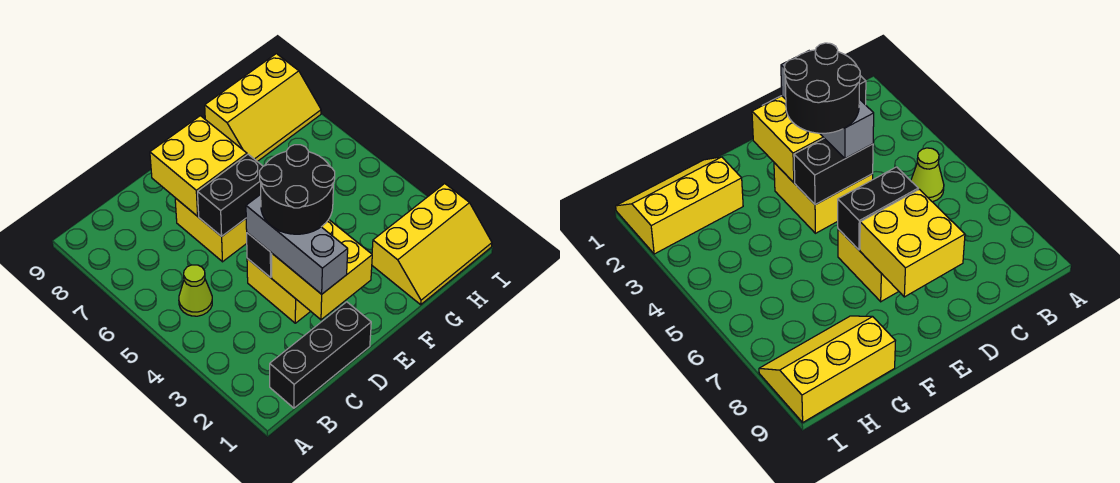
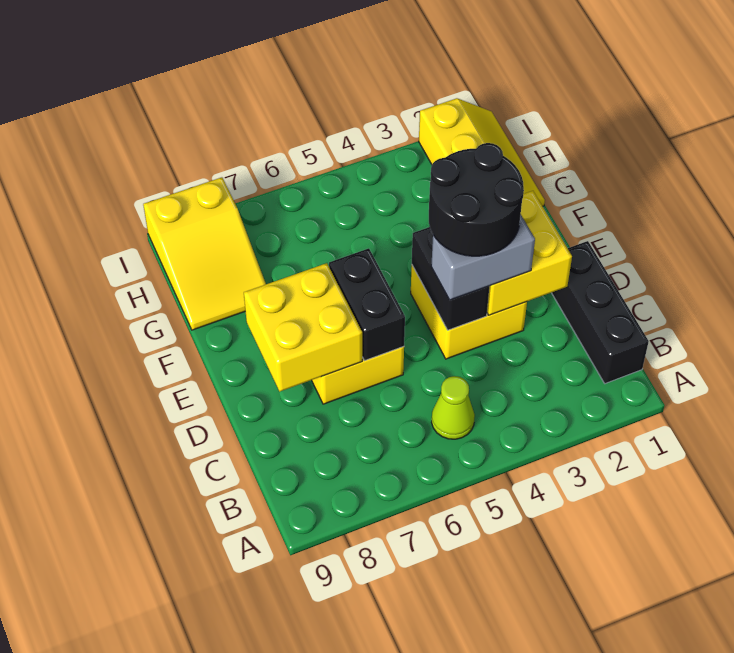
grey 1x3 brick [246,194,348,294] -> grey 1x2 brick [431,215,535,300]
yellow 2x3 slope [205,54,321,162] -> yellow 2x3 slope turned to [143,177,266,330]

